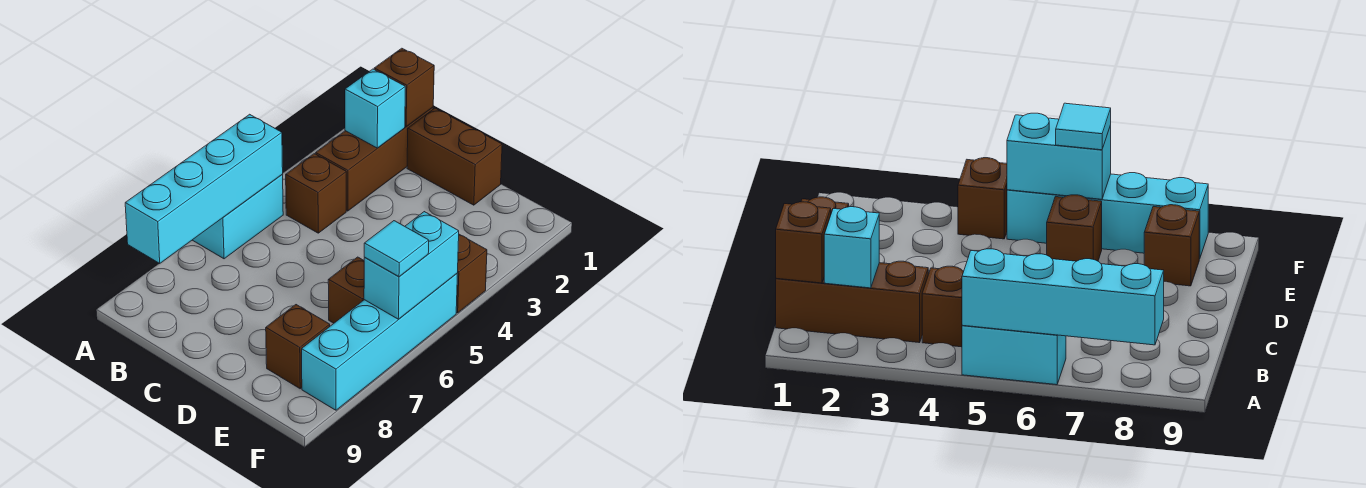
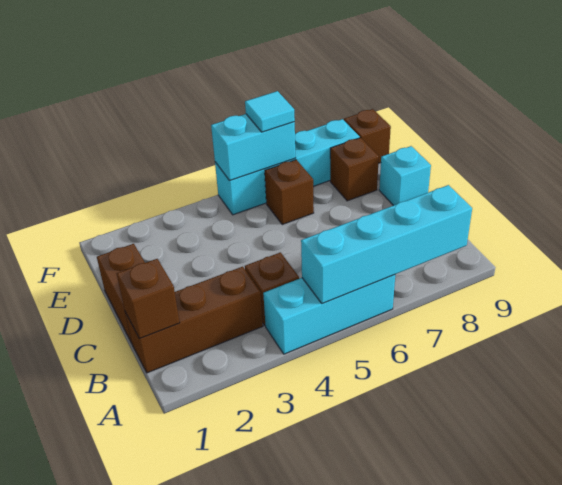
cyan 1x2 brick [193,175,283,259] -> cyan 1x3 brick [263,275,395,354]
cyan 1x1 brick [345,69,405,148] -> cyan 1x1 brick moved to [379,146,431,206]
brown 1x1 brick [456,234,487,313] -> brown 1x1 brick moved to [344,109,391,163]

